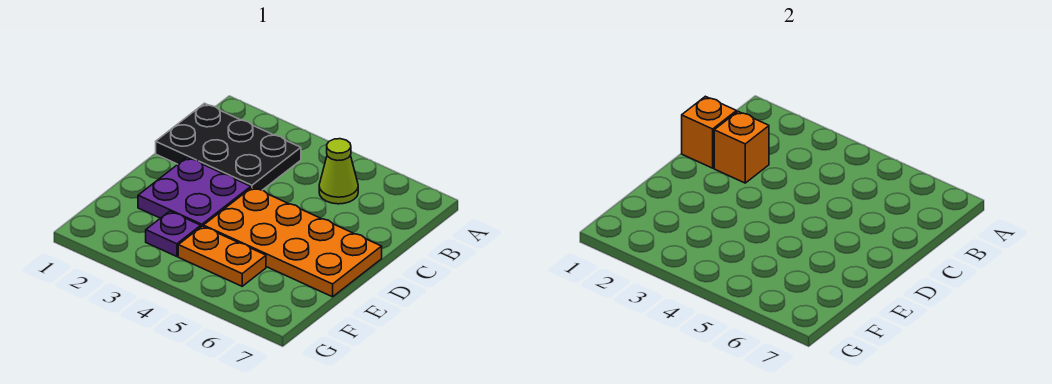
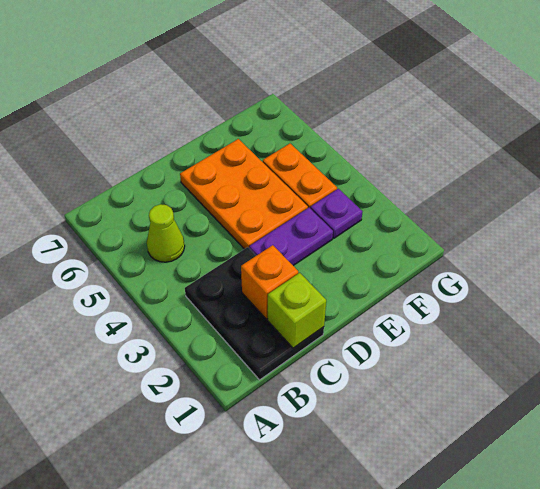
orange 1x1 brick [682,96,736,168] -> lime 1x1 brick [268,273,326,348]
purple 2x2 plate [138,157,251,227] -> purple 1x2 plate [249,208,333,266]
orange 2x4 plate [203,187,382,297] -> orange 2x3 plate [180,139,308,249]

